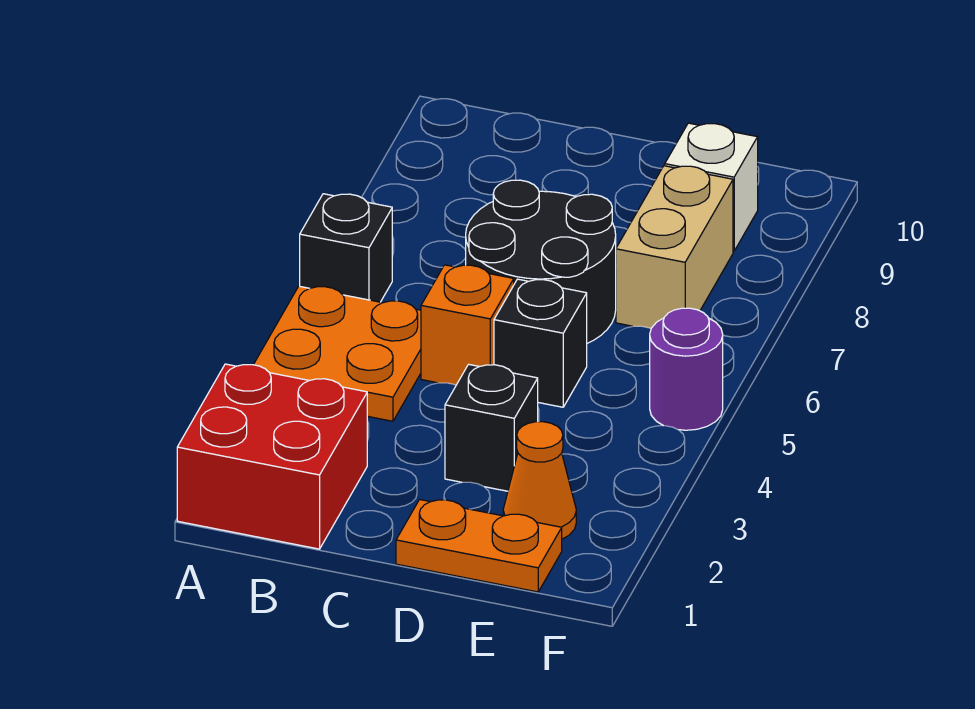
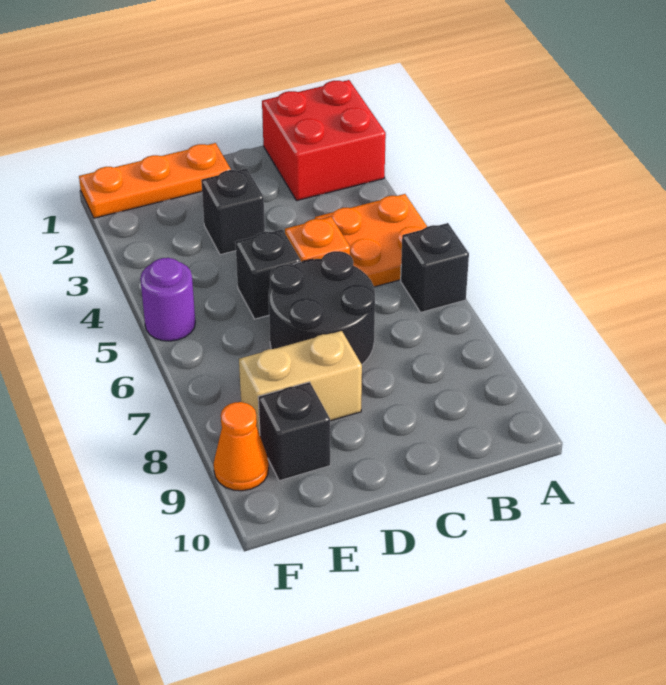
orange 1x2 plate [396,500,562,592] -> orange 1x3 plate [79,143,231,218]
orange 1x1 cone [503,422,576,539] -> orange 1x1 cone moved to [214,402,269,491]
tan 1x2 brick [616,166,733,329] -> tan 1x2 brick turned to [239,330,362,435]
white 1x1 brick [665,123,758,251] -> black 1x1 brick [258,382,330,481]

